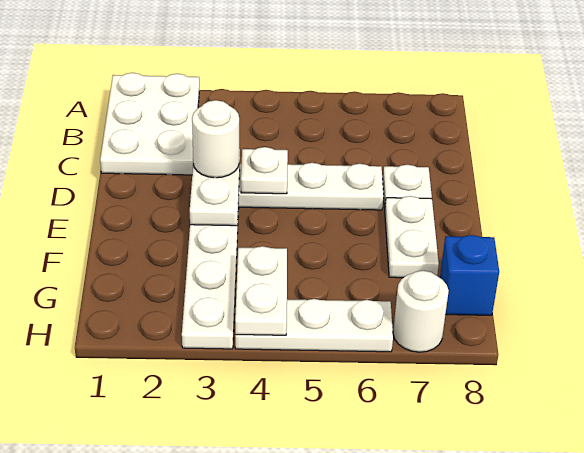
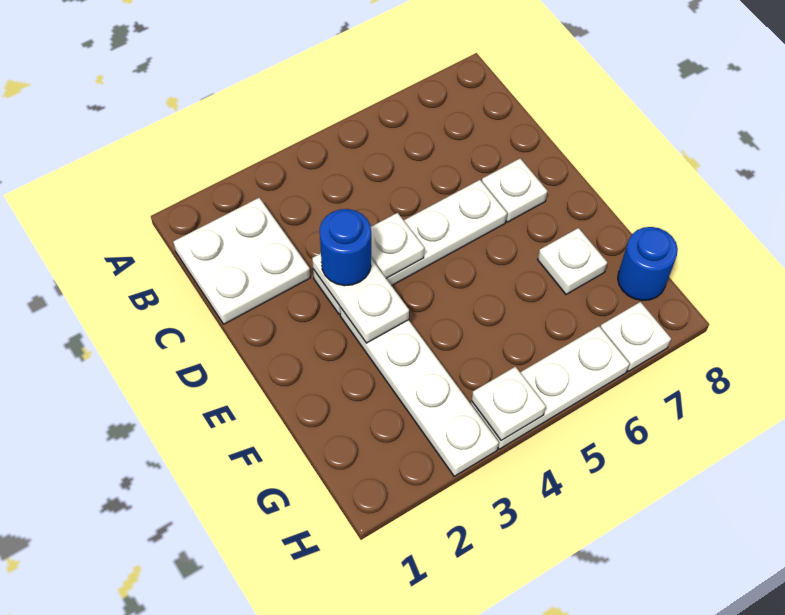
white 2x3 plate [100,73,199,175] -> white 2x2 plate [173,198,310,324]
white 1x1 round brick [192,100,239,178] -> blue 1x1 round brick [320,209,371,286]
white 1x2 plate [385,196,439,278] -> white 1x1 plate [538,228,607,294]
white 1x2 plate [235,246,287,335] -> white 1x1 plate [472,367,546,441]
blue 1x1 brick [440,235,499,315] -> blue 1x1 round brick [618,227,678,300]
white 1x1 round brick [393,271,449,352] -> white 1x1 plate [600,302,671,371]

